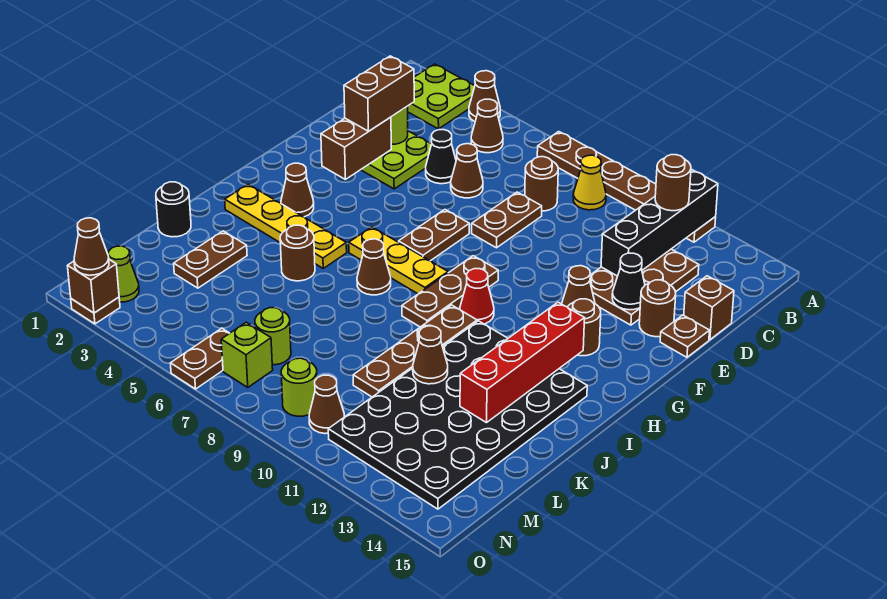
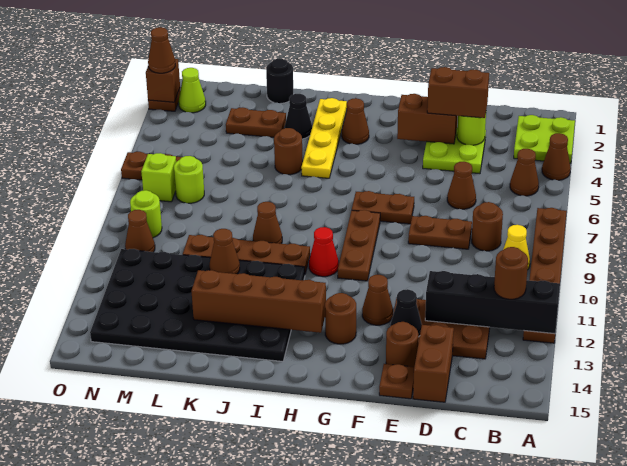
black 1x1 cone [426,130,456,184] -> black 1x1 cone moved to [285,94,312,139]
brown 1x1 brick [684,276,734,340] -> brown 1x2 brick [413,325,454,402]
brown 1x3 plate [402,256,498,327] -> brown 1x3 plate turned to [338,210,380,281]
yellow 1x3 plate [349,227,448,294] -> none
red 1x4 brick [460,302,585,423] -> brown 1x4 brick [191,270,326,333]
brown 1x1 cone [357,239,391,295] -> brown 1x1 cone moved to [253,202,282,244]

